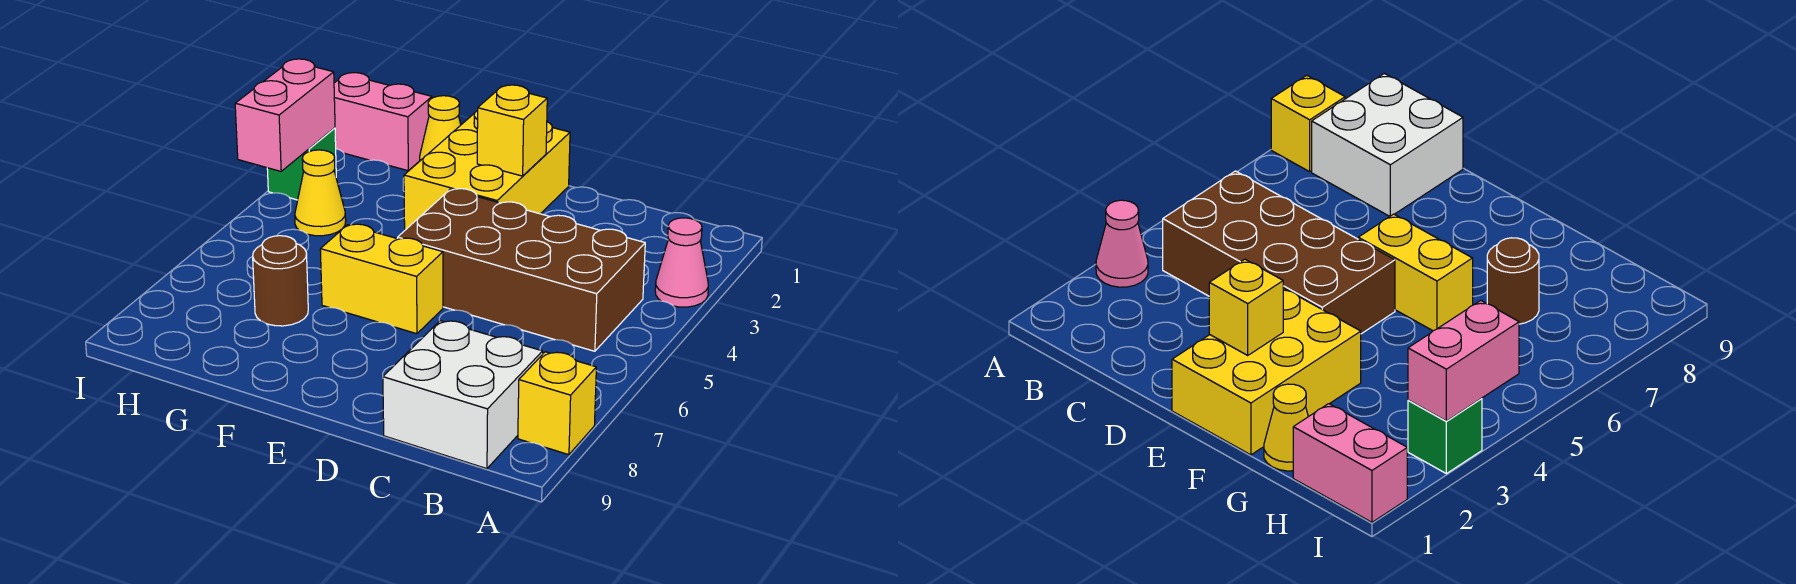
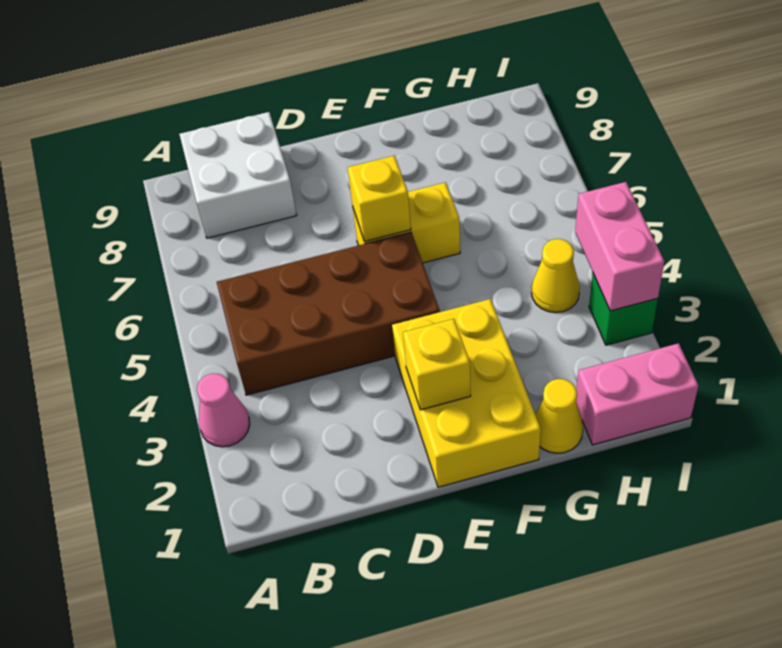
yellow 1x1 brick [518,352,596,455] -> yellow 1x1 brick moved to [347,156,411,242]
brown 1x1 round brick [253,236,308,326] -> none

